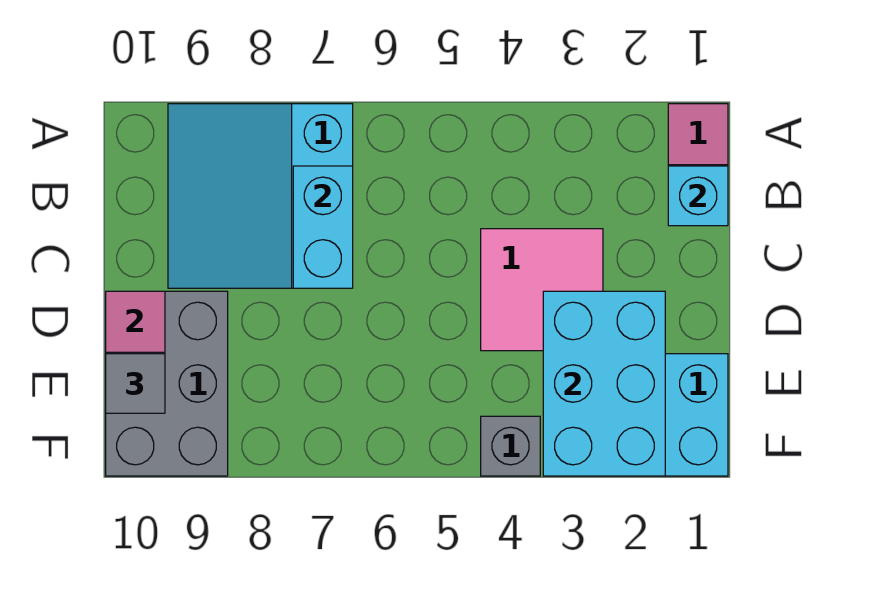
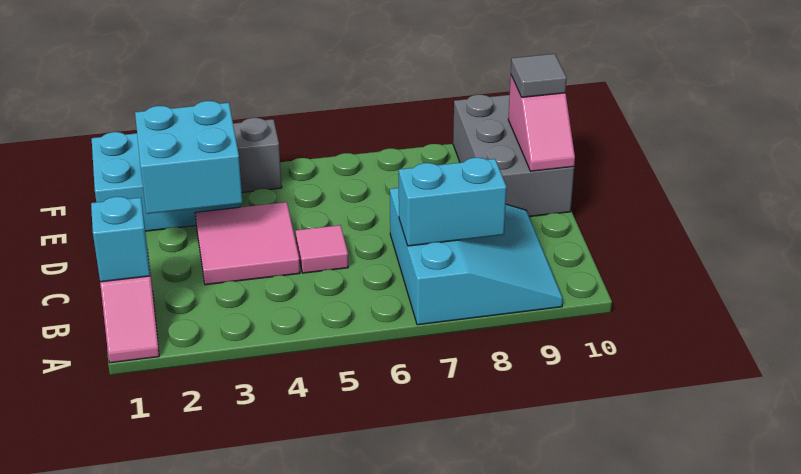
cyan 1x2 brick [293,166,353,288] -> cyan 1x2 brick turned to [399,158,507,246]
none -> pink 1x1 tile [296,225,348,273]
cyan 2x3 brick [543,291,665,476] -> cyan 2x2 brick [135,101,243,214]

